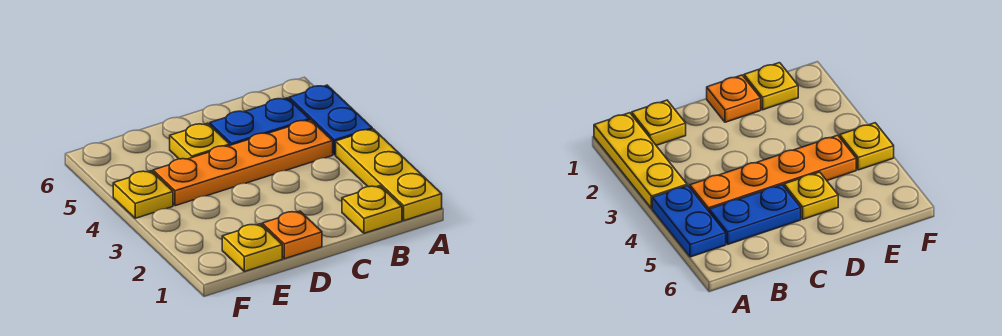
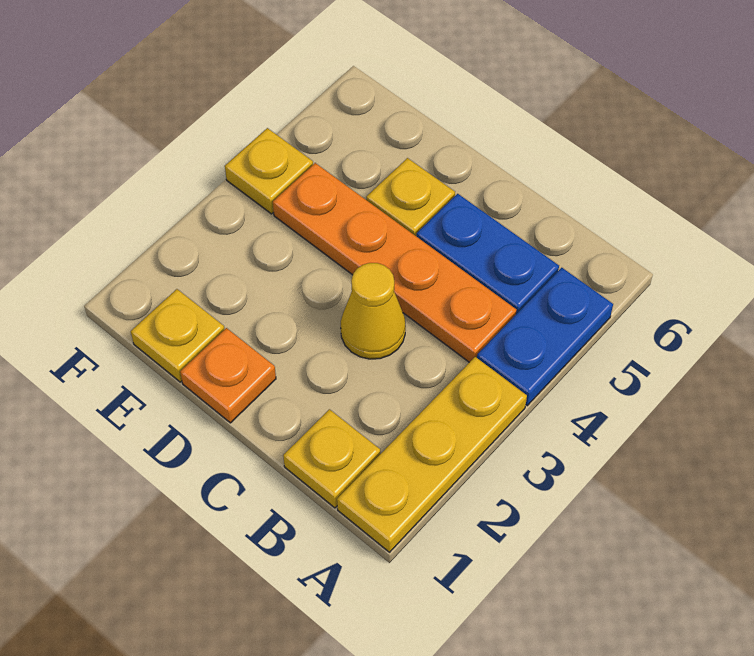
none -> yellow 1x1 cone [341,263,406,359]

